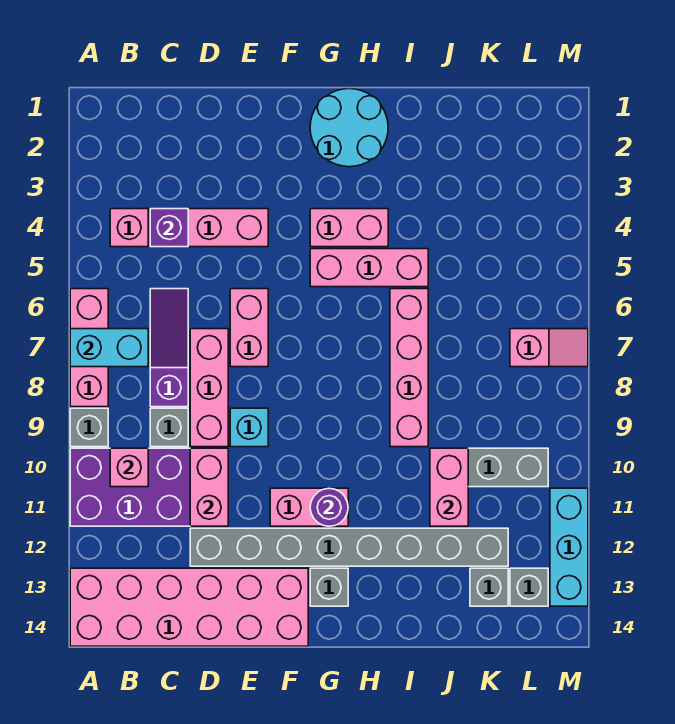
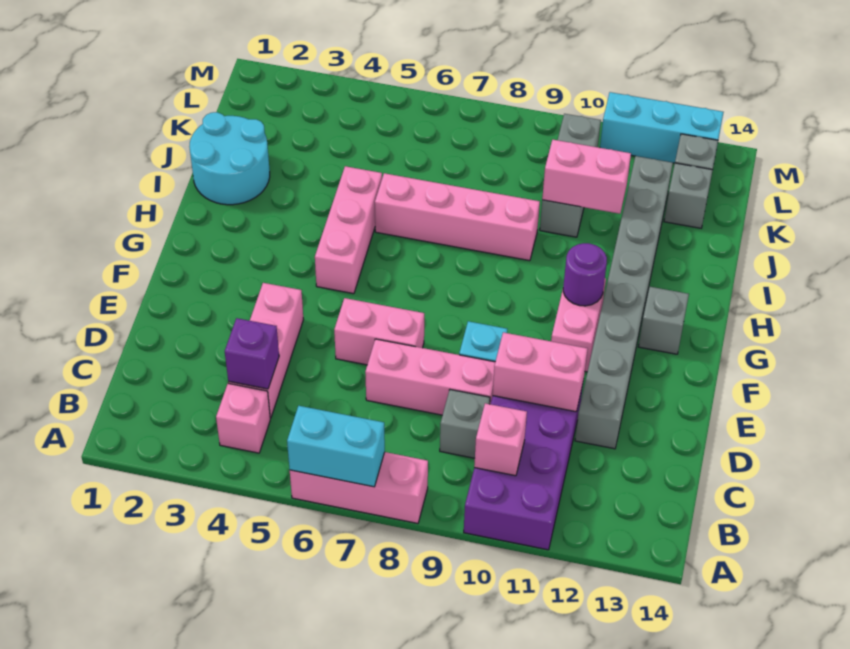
cyan 1x2 brick [70,329,148,367] -> cyan 1x2 brick turned to [287,406,385,487]
grey 1x1 brick [70,408,108,447] -> none
pink 2x6 brick [70,568,308,646] -> none
purple 1x3 slope [150,289,188,407] -> none
cyan 2x2 round brick [310,89,388,167] -> cyan 2x2 round brick moved to [189,112,270,205]
pink 1x2 brick [310,209,388,247] -> none
pink 1x2 slope [510,329,588,367] -> none

